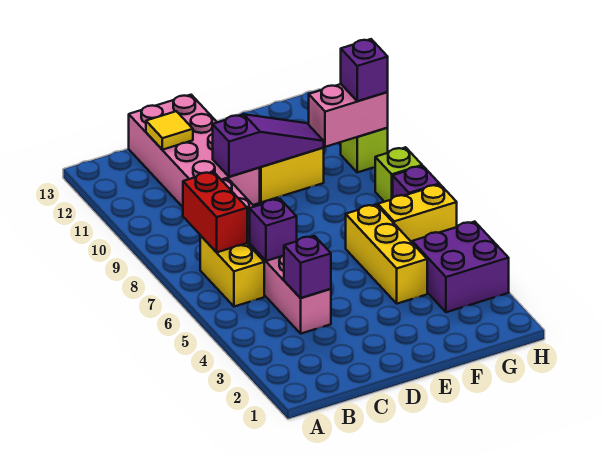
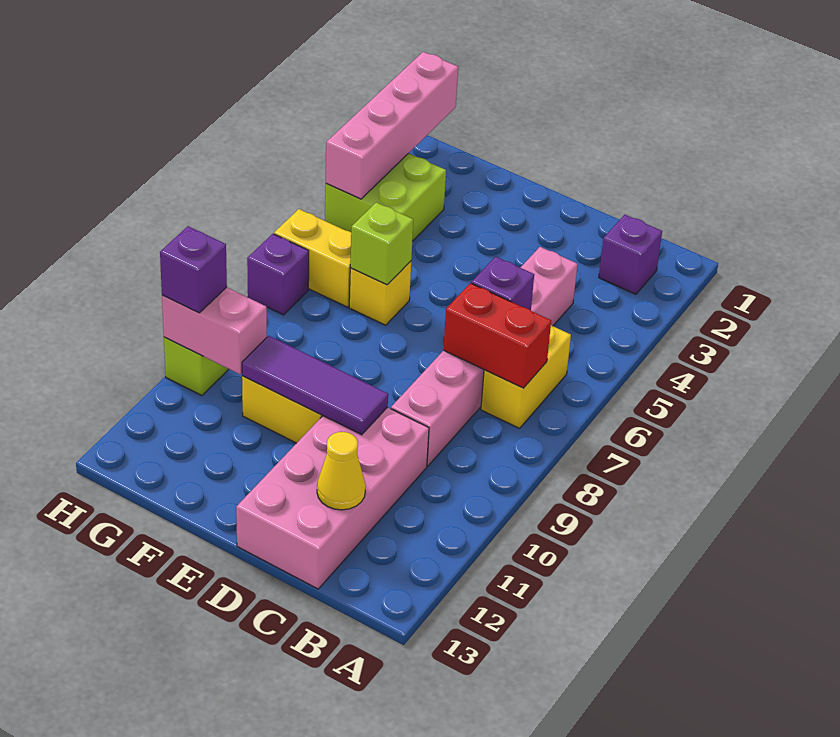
red 1x2 brick [183,172,247,252] -> red 1x2 brick turned to [443,283,551,388]
purple 1x1 brick [284,236,331,298] -> purple 1x1 brick moved to [599,215,662,294]
yellow 1x1 tile [146,111,193,150] -> yellow 1x1 cone [317,432,366,510]
purple 1x3 slope [213,114,324,177] -> purple 1x3 tile [242,336,388,435]
yellow 1x3 brick [346,205,427,304] -> yellow 1x1 brick [349,261,411,325]
purple 2x2 brick [412,222,509,312] -> lime 2x2 brick [325,153,446,241]
none -> pink 1x4 brick [326,52,458,199]
lime 1x1 brick [375,147,422,202] -> lime 1x1 brick moved to [350,202,413,285]

